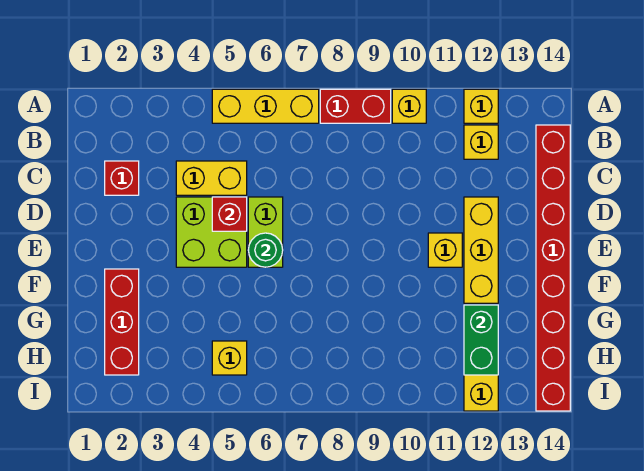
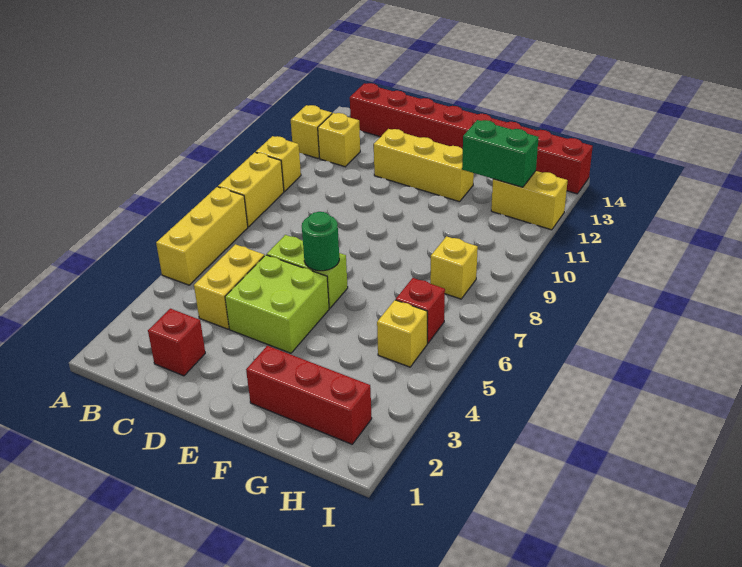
red 1x2 brick [320,89,391,123] -> yellow 1x2 brick [218,152,284,227]
red 1x1 brick [212,197,247,231] -> red 1x1 brick moved to [396,278,445,344]
yellow 1x1 brick [428,233,462,267] -> yellow 1x1 brick moved to [430,236,478,299]

